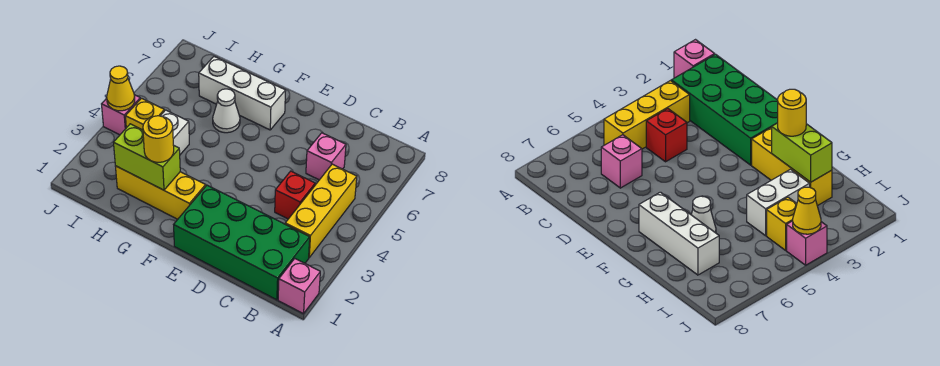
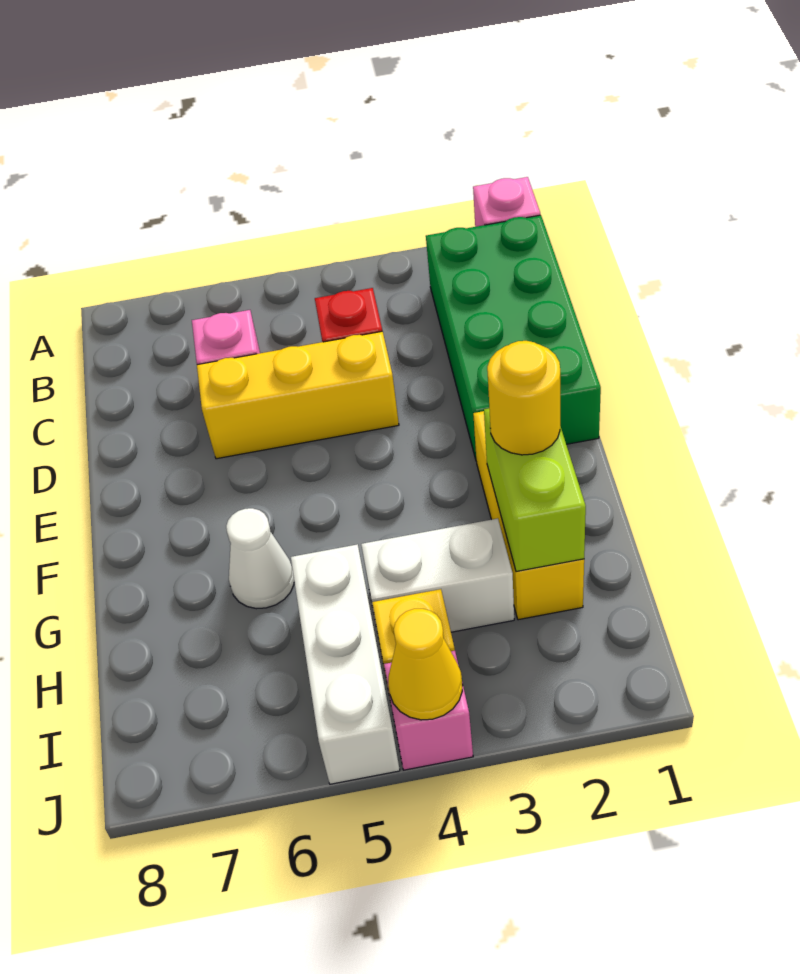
yellow 1x3 brick [285,164,357,258] -> yellow 1x3 brick moved to [197,331,399,459]
white 1x3 brick [199,57,286,130] -> white 1x3 brick moved to [291,544,400,784]

